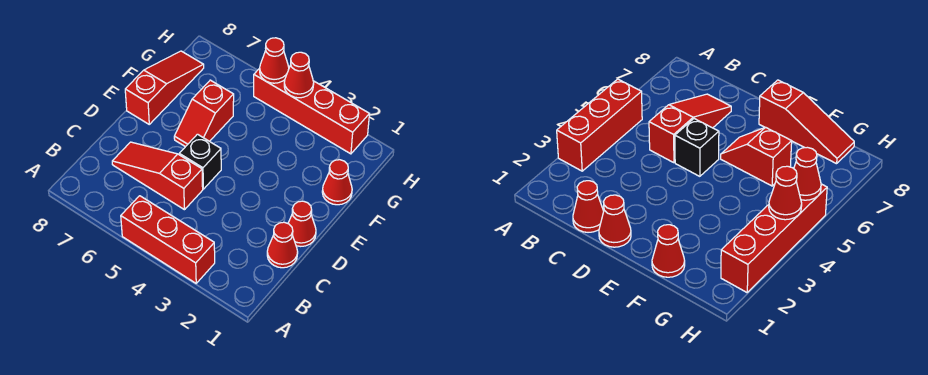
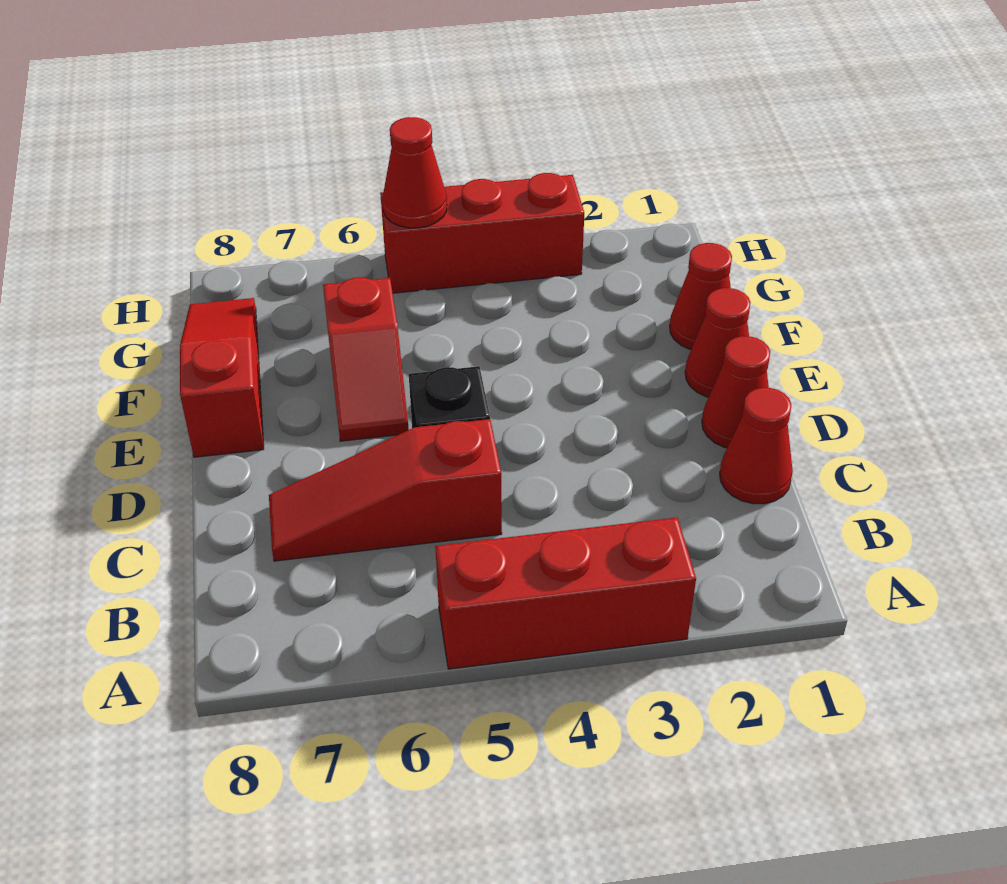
red 1x4 brick [254,66,369,154] -> red 1x3 brick [380,173,584,293]
red 1x1 cone [284,52,314,98] -> red 1x1 cone moved to [685,288,751,397]

